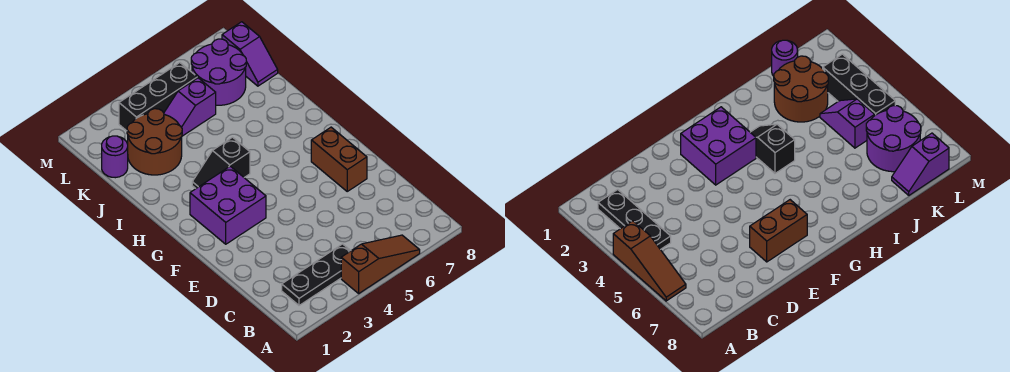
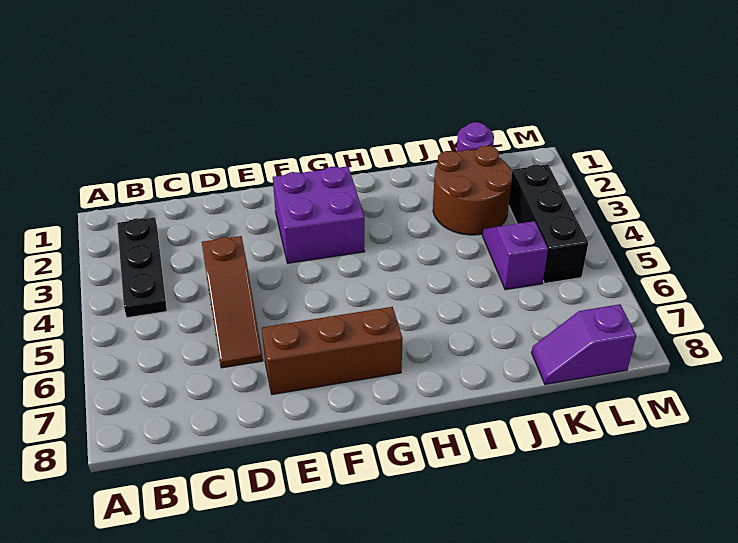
brown 1x3 slope [341,235,420,293] -> brown 1x3 slope moved to [202,236,263,368]
brown 1x2 brick [311,127,367,191] -> brown 1x3 brick [262,307,403,395]
black 1x2 slope [192,137,250,188] -> none
purple 2x2 round brick [191,39,246,105] -> none

